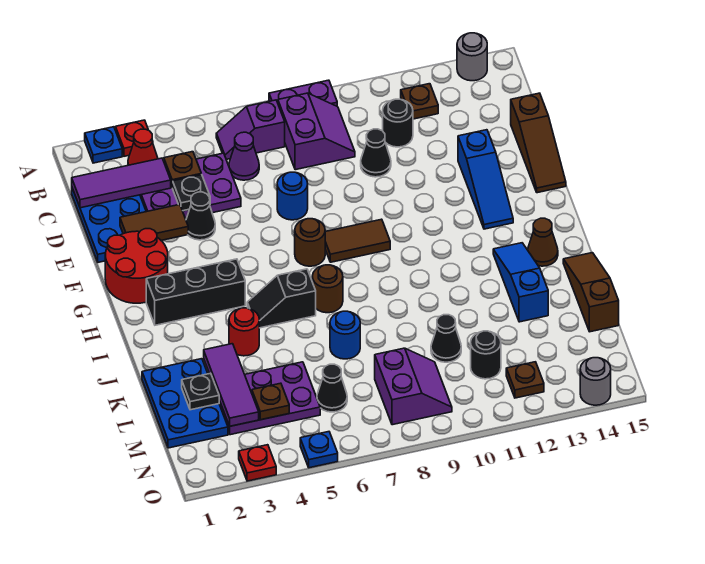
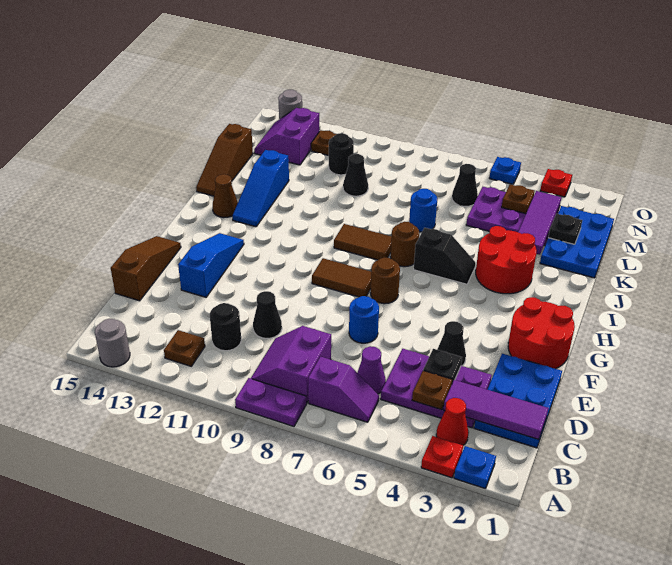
brown 1x2 tile [120,205,188,240] -> brown 1x2 tile moved to [334,224,392,260]
black 1x3 brick [146,259,245,325] -> none
red 1x1 round brick [229,308,259,356] -> red 2x2 round brick [476,226,537,294]
purple 2x2 slope [375,348,452,425] -> purple 2x2 slope moved to [254,108,319,165]

